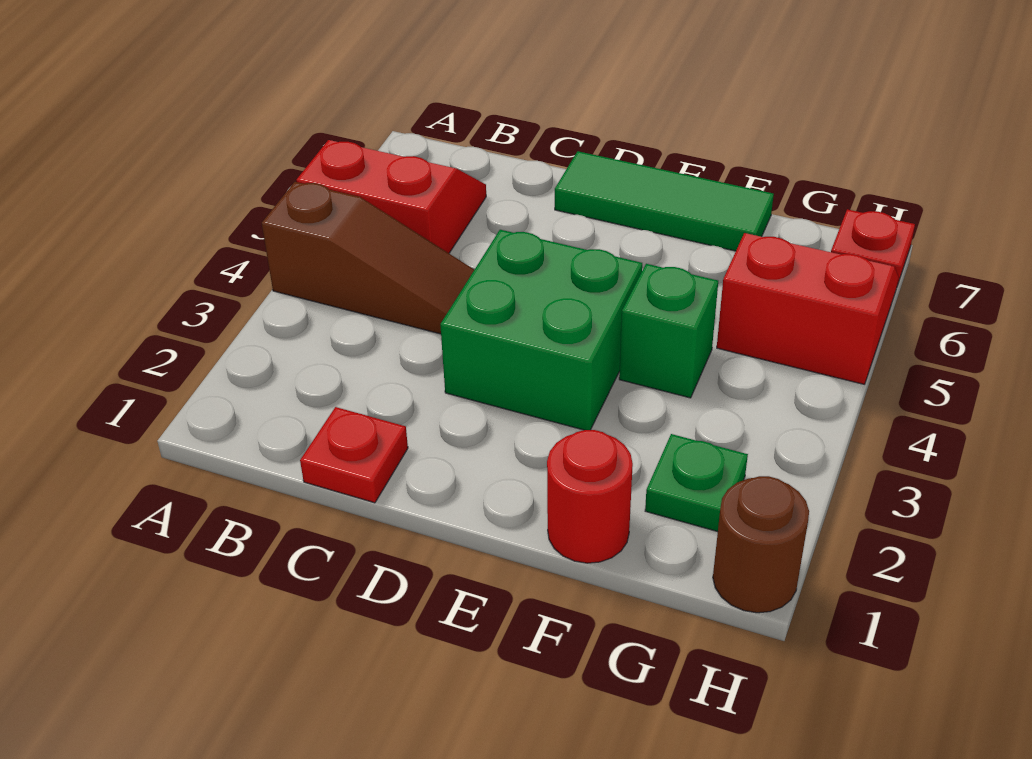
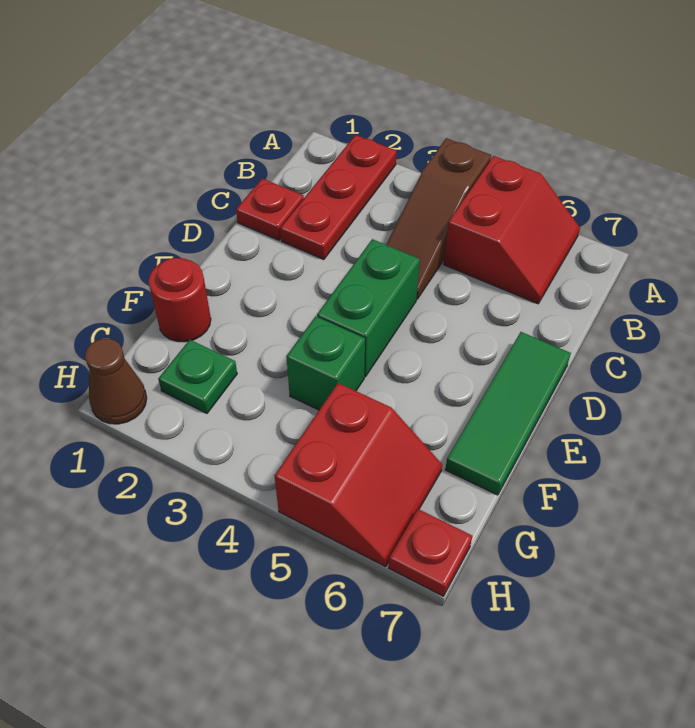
none -> red 1x3 plate [280,135,397,259]
green 2x2 brick [440,230,642,430] -> green 1x2 brick [317,239,420,377]
brown 1x1 round brick [713,476,809,613] -> brown 1x1 cone [85,339,147,424]

